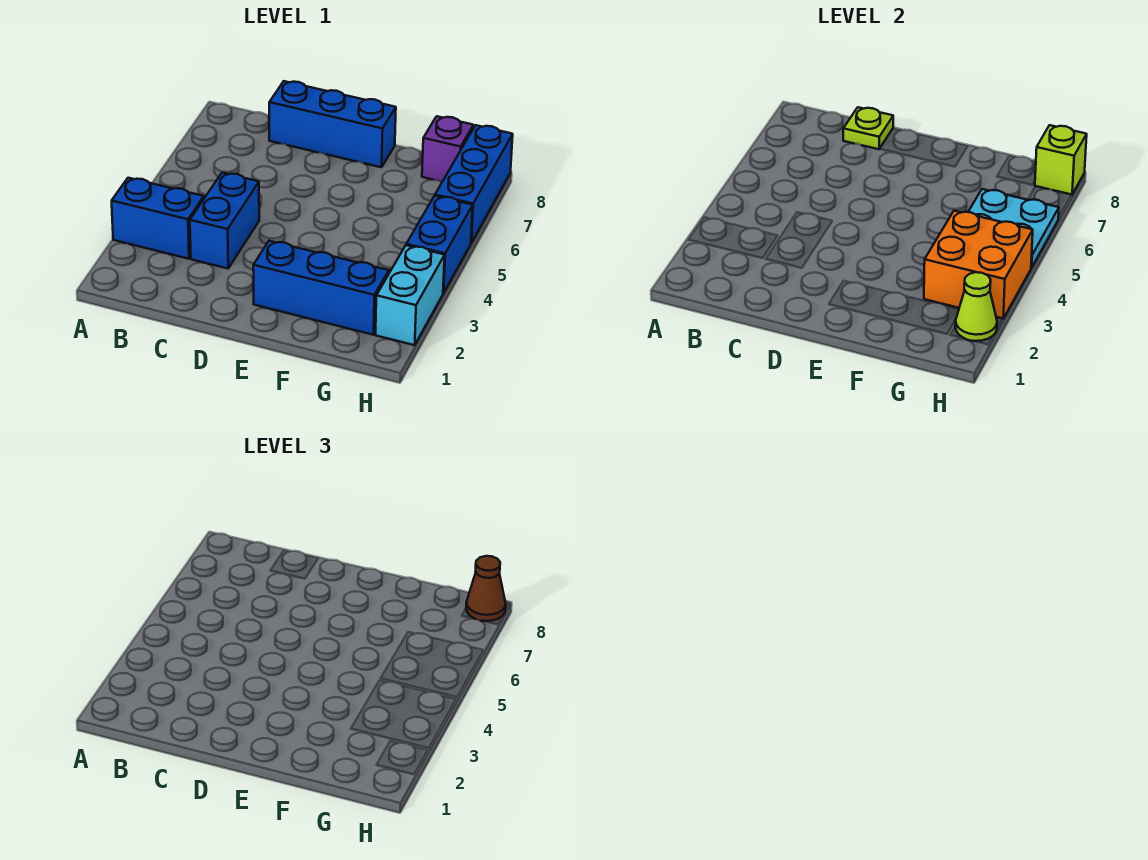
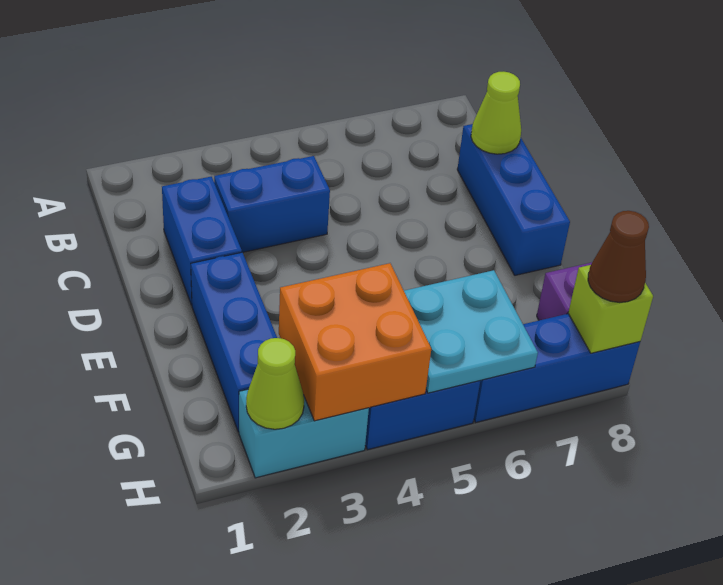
blue 1x2 brick [112,178,204,259] -> blue 1x2 brick moved to [162,177,242,305]
lime 1x1 plate [843,107,893,149] -> lime 1x1 cone [471,72,521,154]

